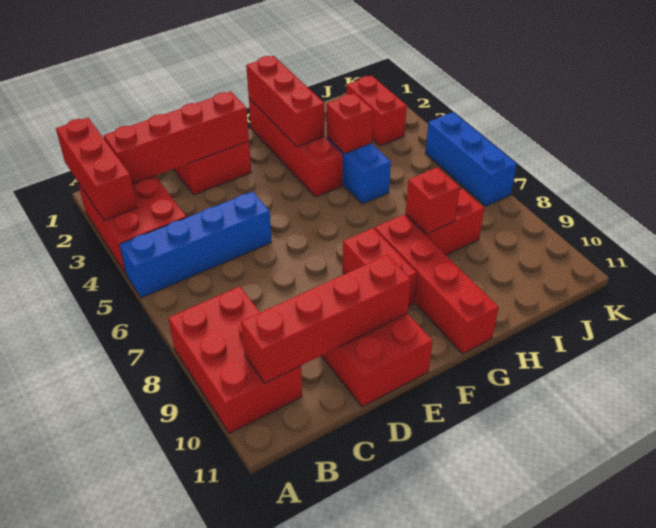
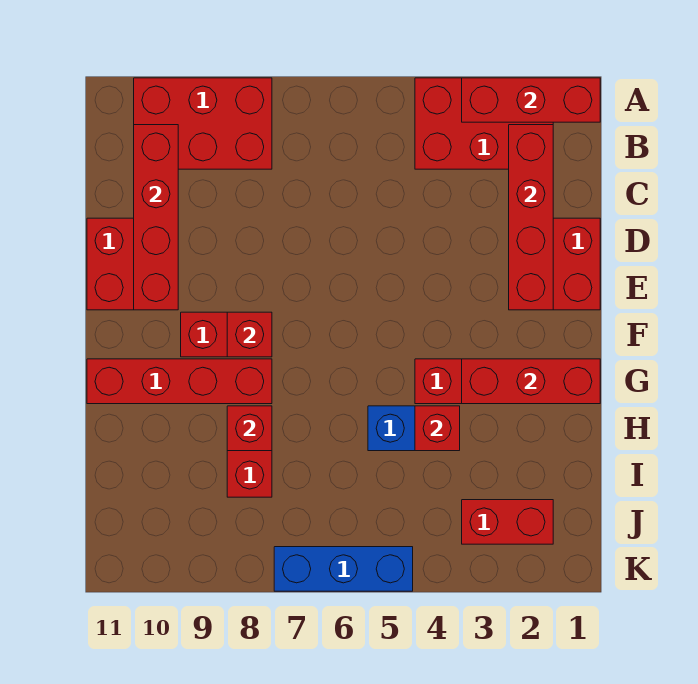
blue 1x4 brick [119,192,272,298] -> none
none -> red 1x1 brick [227,312,272,357]

